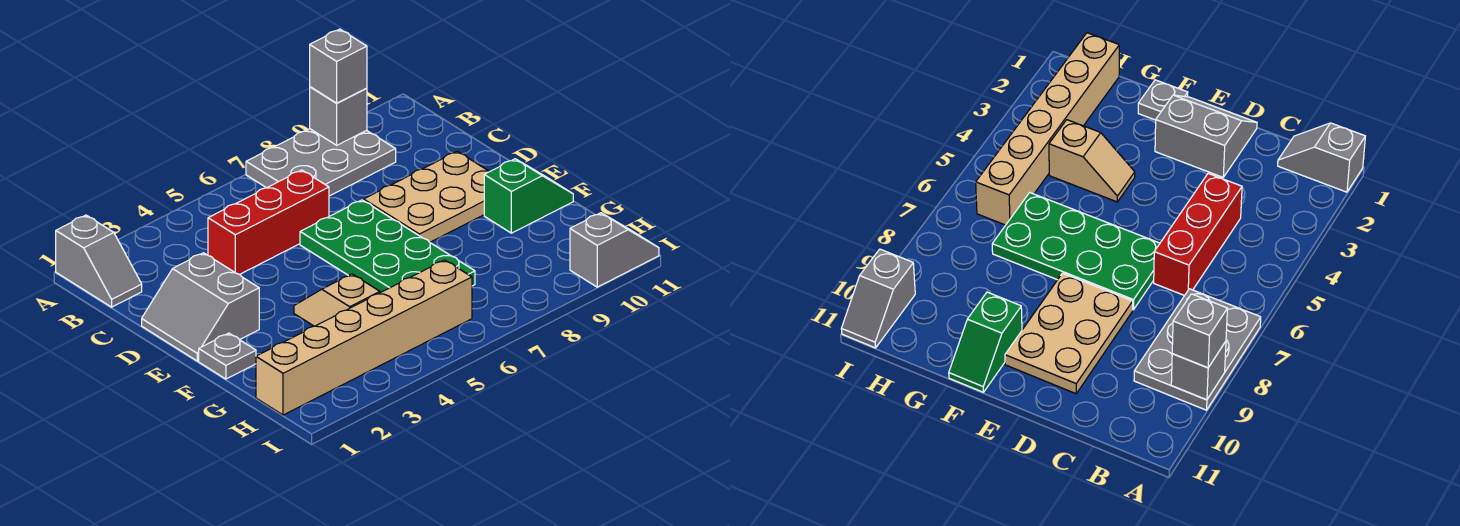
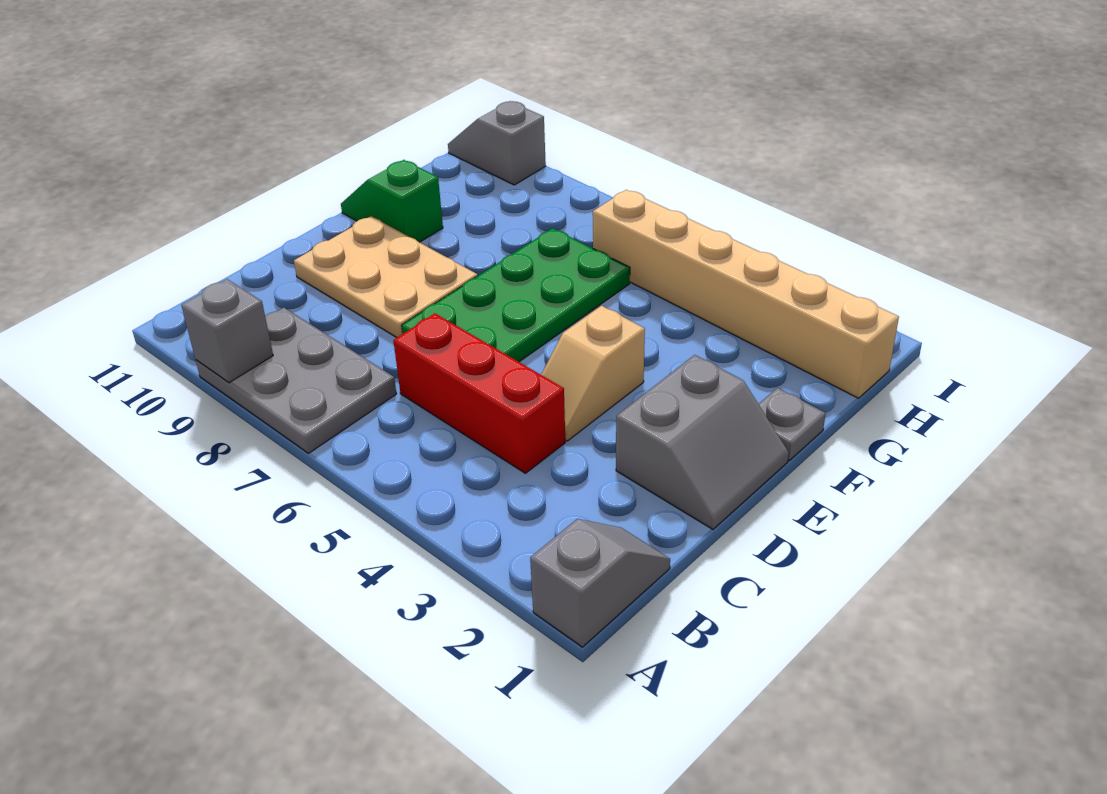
grey 1x1 brick [310,29,367,103] -> none
tan 1x2 slope [294,274,380,326] -> tan 1x2 slope moved to [541,306,645,441]

